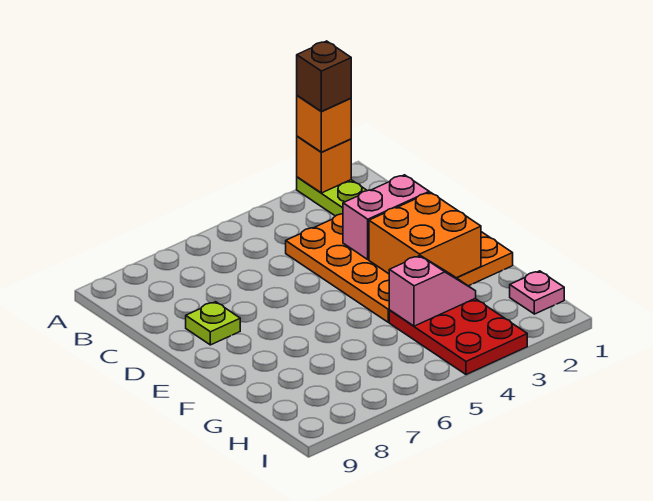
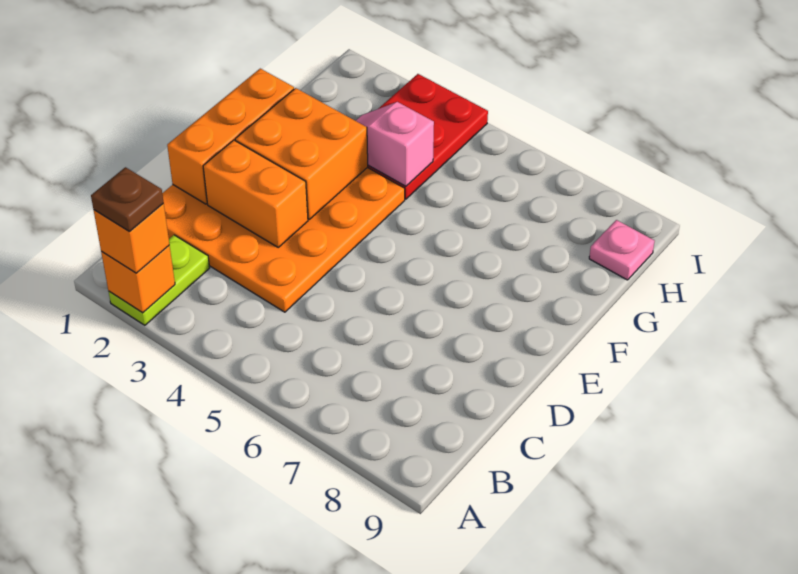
brown 1x1 brick [297,41,351,111] -> brown 1x1 plate [91,167,164,231]
none -> orange 1x3 brick [167,69,294,204]
pink 1x2 brick [343,175,429,259] -> orange 1x2 brick [203,140,308,247]
lime 1x1 plate [186,302,240,345] -> none
pink 1x1 plate [510,271,564,314] -> pink 1x1 plate moved to [589,220,655,280]

